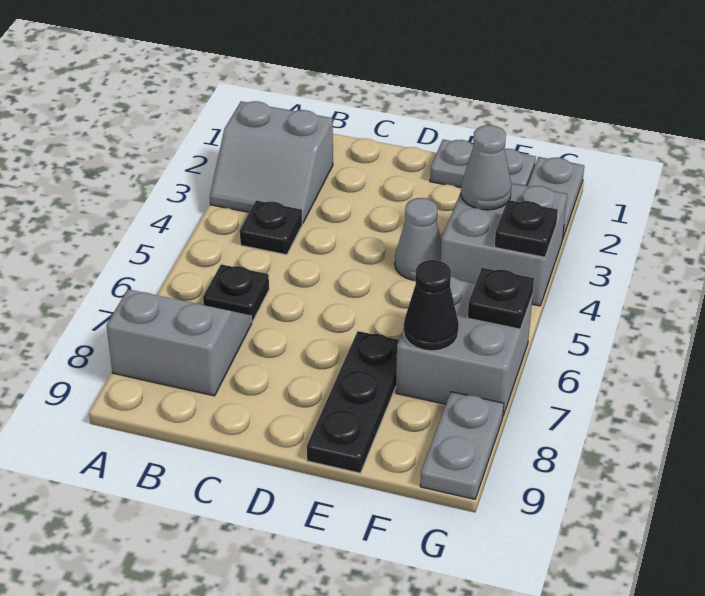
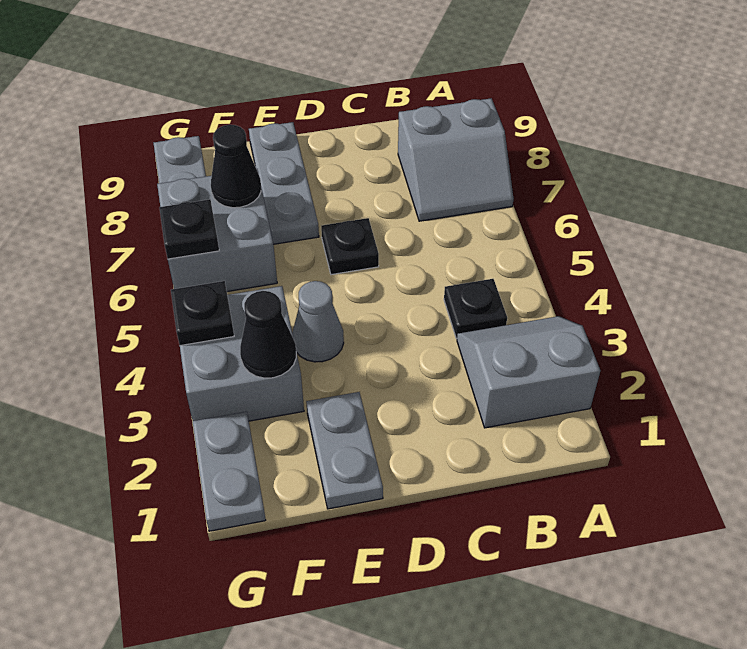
black 1x1 plate [203,264,269,322] -> black 1x1 plate moved to [321,218,379,275]
grey 1x2 plate [430,139,536,188] -> grey 1x2 plate turned to [306,392,383,509]
black 1x3 plate [307,331,399,473] -> grey 1x3 plate [249,122,319,244]
grey 1x1 cone [461,125,512,210] -> black 1x1 cone [240,291,296,378]

